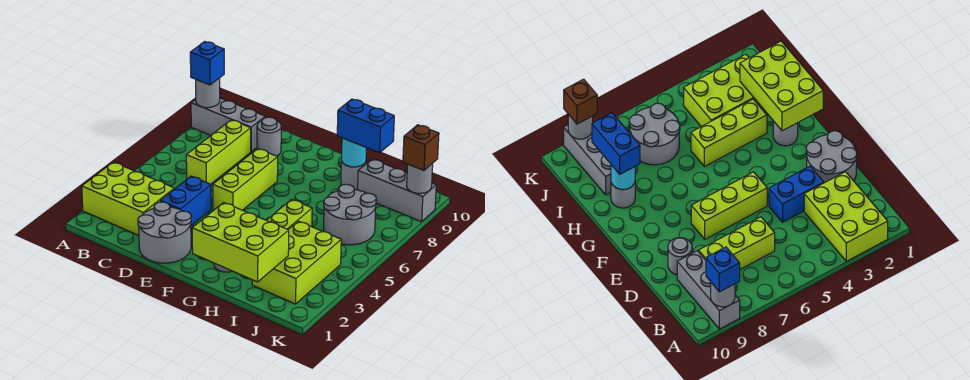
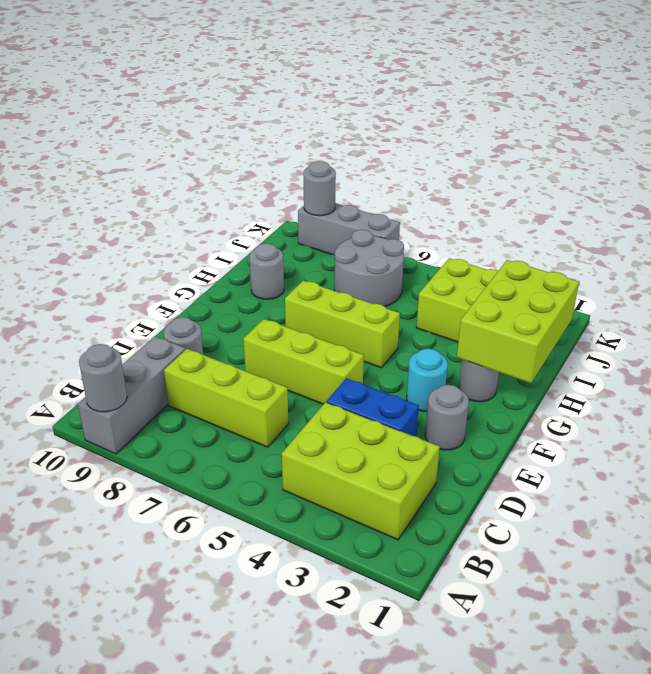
lime 2x3 brick [82,162,174,235] -> lime 2x3 brick turned to [282,402,440,540]
blue 1x1 brick [190,42,224,85] -> none
grey 2x2 round brick [138,202,191,263] -> grey 1x1 round brick [425,385,469,450]
lime 1x3 brick [266,199,312,229] -> lime 1x3 brick moved to [285,280,400,368]
cyan 1x1 round brick [341,138,366,167] -> cyan 1x1 round brick moved to [407,349,448,411]
blue 1x2 brick [337,99,394,153] -> none
grey 1x3 brick [358,159,436,222] -> grey 1x3 brick turned to [298,203,400,255]
brown 1x1 brick [403,125,439,170] -> none

